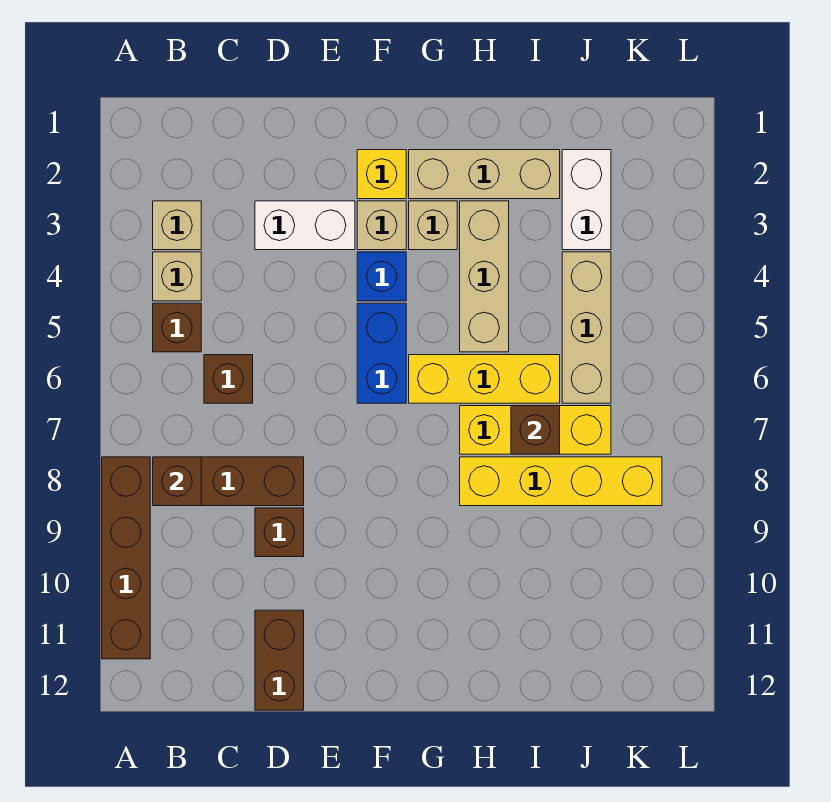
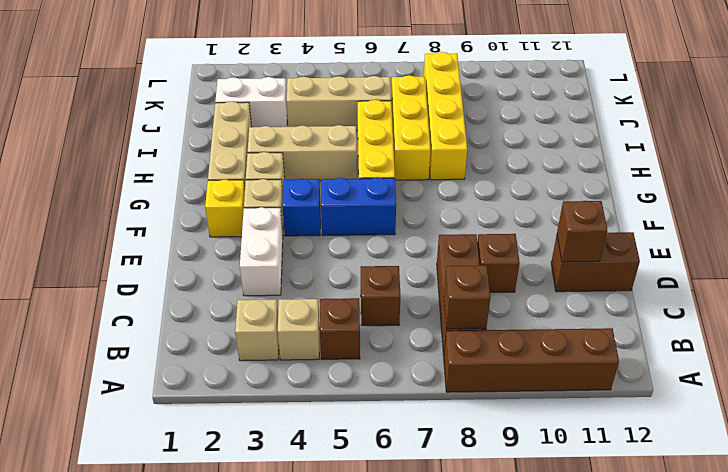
brown 1x1 brick [511,406,560,454] -> brown 1x1 brick moved to [557,201,607,262]

